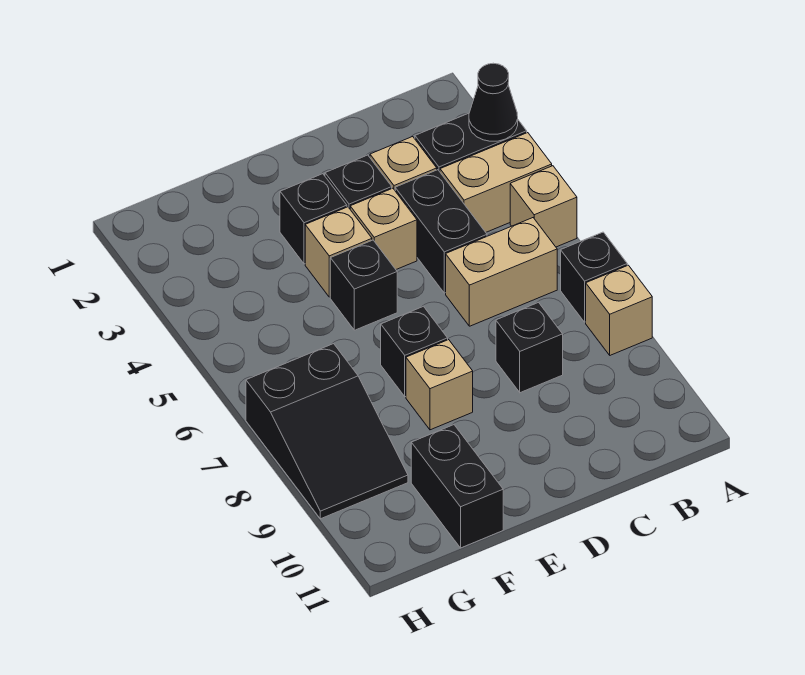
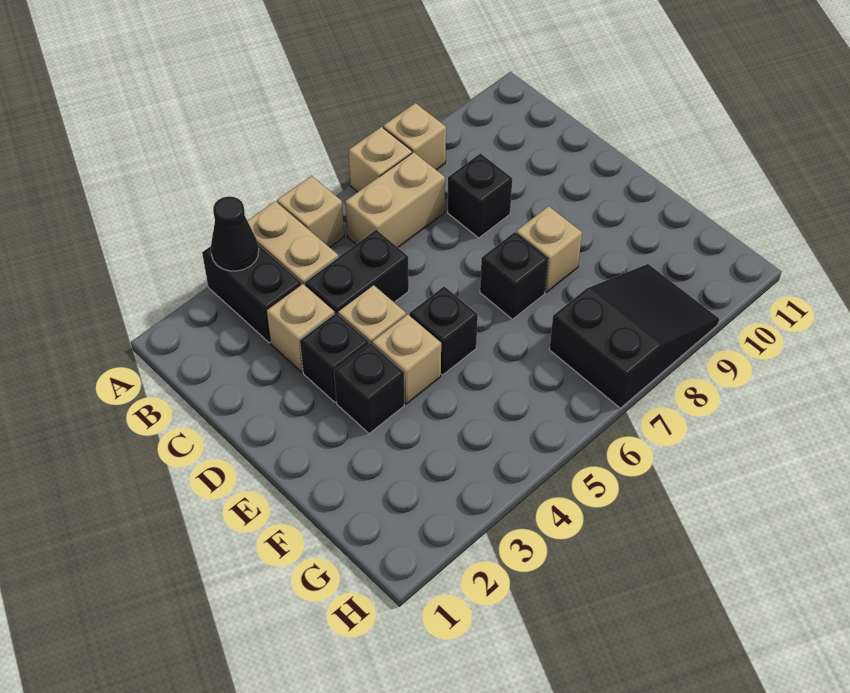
black 1x1 brick [561,232,627,322] -> tan 1x1 brick [349,127,412,192]
tan 1x2 brick [446,218,557,326] -> tan 1x2 brick turned to [345,152,445,247]
black 1x2 brick [411,425,503,548] -> none

